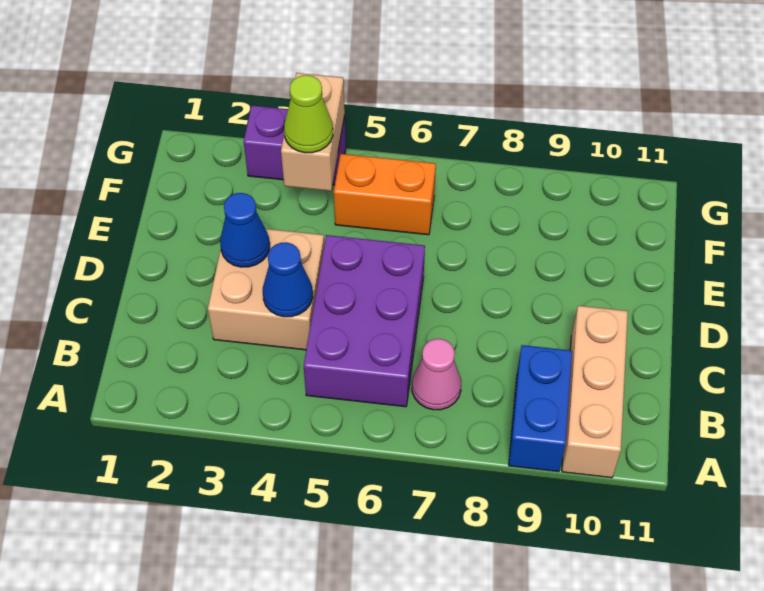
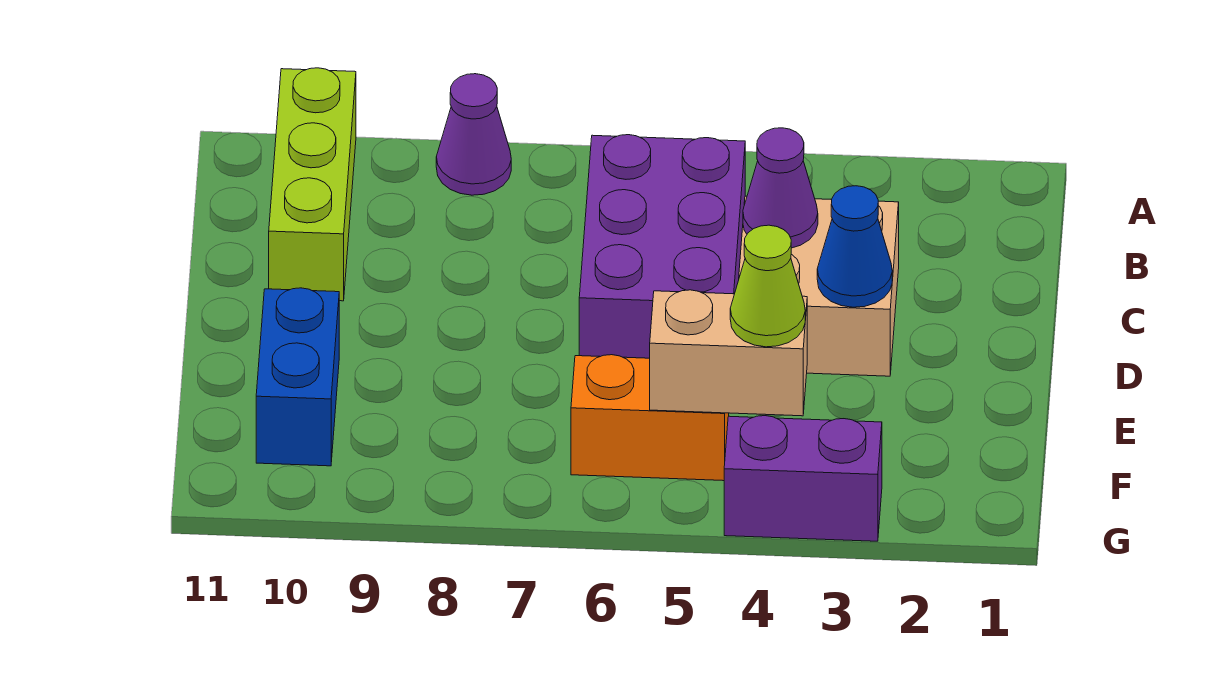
none -> purple 1x1 cone [436,74,511,195]
blue 1x2 brick [509,345,572,472] -> blue 1x2 brick moved to [256,288,339,466]
tan 1x3 brick [562,306,628,478] -> lime 1x3 brick [269,68,356,301]
pink 1x1 cone [412,339,461,410] -> none
blue 1x1 cone [263,242,313,317] -> purple 1x1 cone [743,128,818,248]
tan 1x2 brick [281,73,345,191] -> tan 1x2 brick turned to [650,290,807,416]

